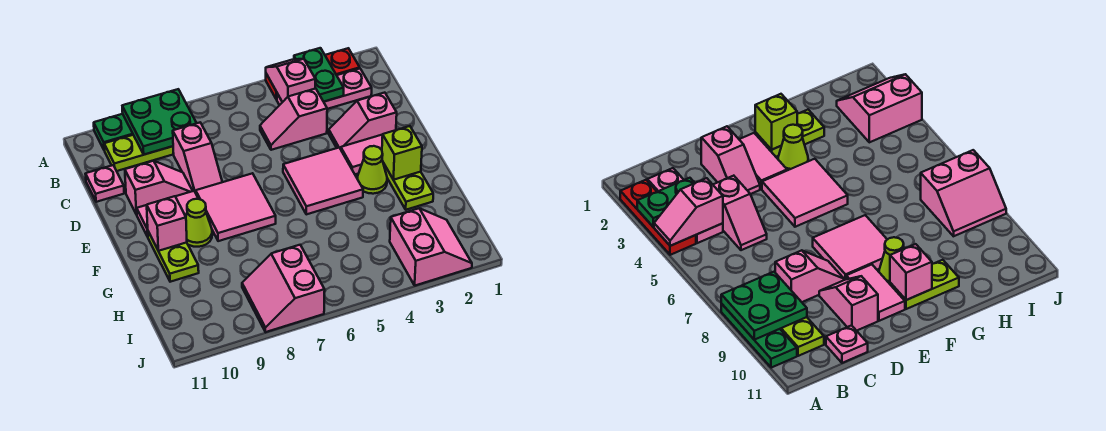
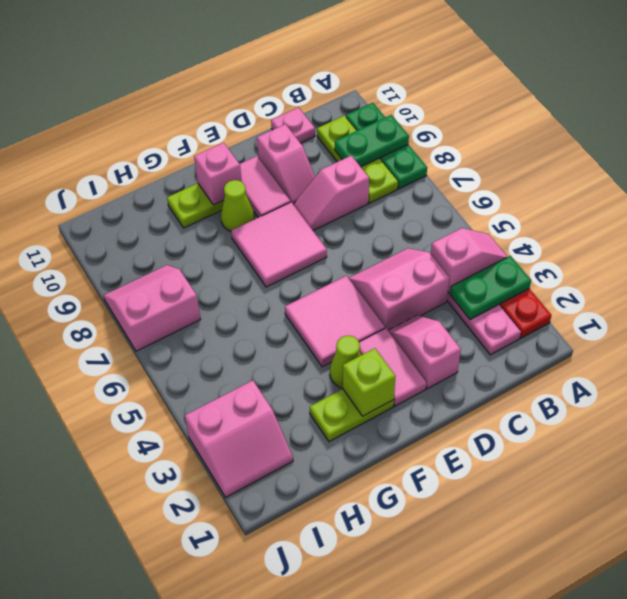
green 2x2 plate [122,89,196,155] -> green 1x2 plate [335,115,409,167]
pink 1x2 slope [260,88,327,150] -> pink 2x2 slope [349,248,449,330]

